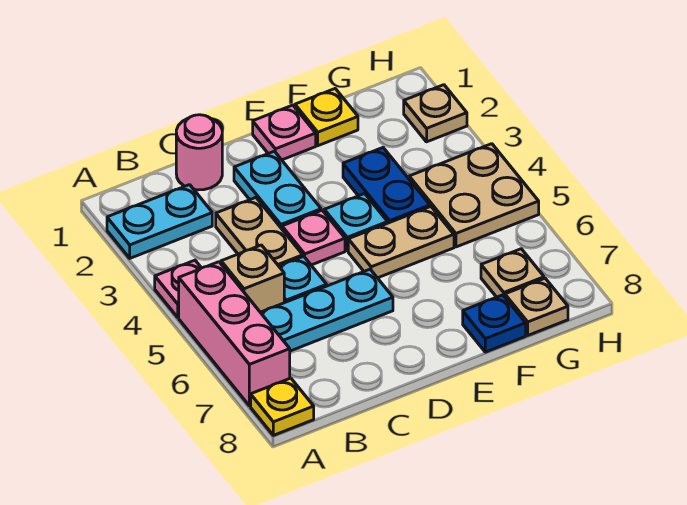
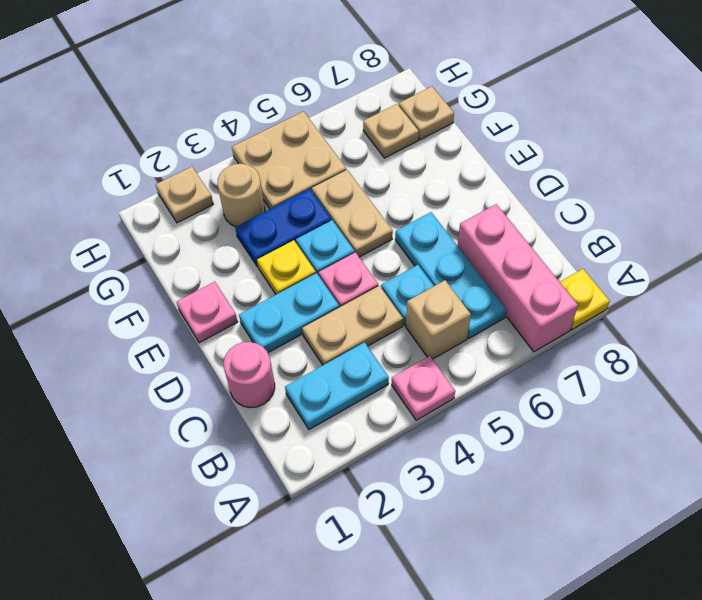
cyan 1x2 plate [107,185,212,258] -> cyan 1x2 plate turned to [285,342,389,430]
pink 1x3 brick [179,262,290,406] -> pink 1x3 brick turned to [457,204,578,352]
yellow 1x1 plate [295,89,358,146] -> yellow 1x1 plate moved to [257,240,316,294]
blue 1x1 plate [463,295,526,352] -> none
none -> tan 1x1 round brick [217,164,265,227]

